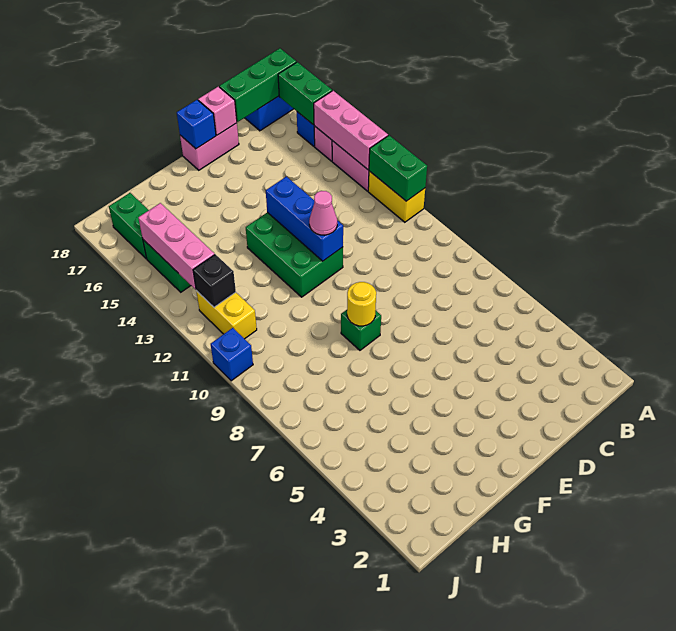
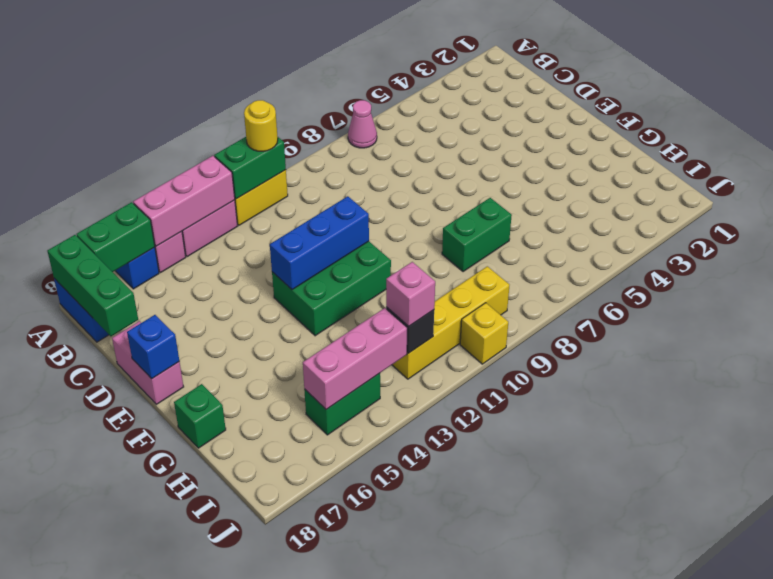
pink 1x1 brick [198,87,237,135] -> pink 1x1 brick moved to [386,262,435,326]
pink 1x1 cone [309,191,337,235] -> pink 1x1 cone moved to [348,100,377,148]
green 1x1 brick [341,310,381,350] -> green 1x1 brick moved to [174,384,226,448]
yellow 1x1 round brick [347,282,376,326] -> yellow 1x1 round brick moved to [244,100,278,151]
yellow 1x2 brick [196,291,257,339] -> yellow 1x4 brick [392,266,509,379]
green 1x2 brick [109,193,149,259] -> green 1x2 brick moved to [442,198,512,272]
blue 1x1 brick [211,328,253,381] -> yellow 1x1 brick [460,303,508,364]

